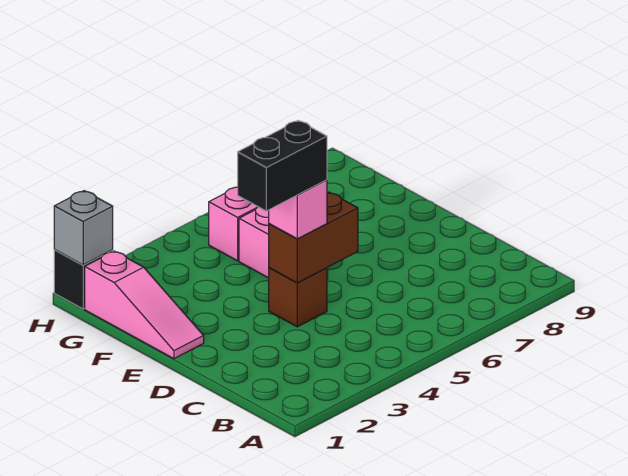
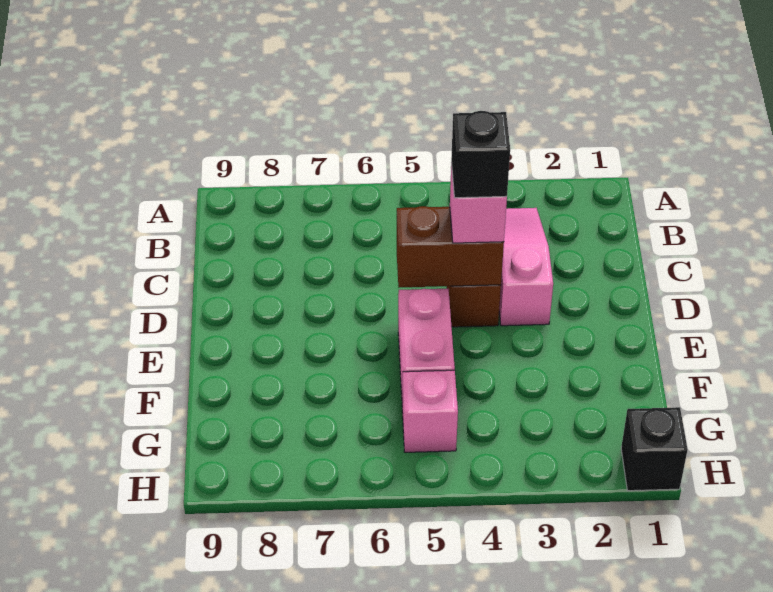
black 1x2 brick [238,121,327,211] -> black 1x1 brick [451,111,510,198]
pink 1x3 slope [85,251,204,359] -> pink 1x3 slope moved to [499,208,553,326]
grey 1x1 brick [54,191,113,265] -> none

